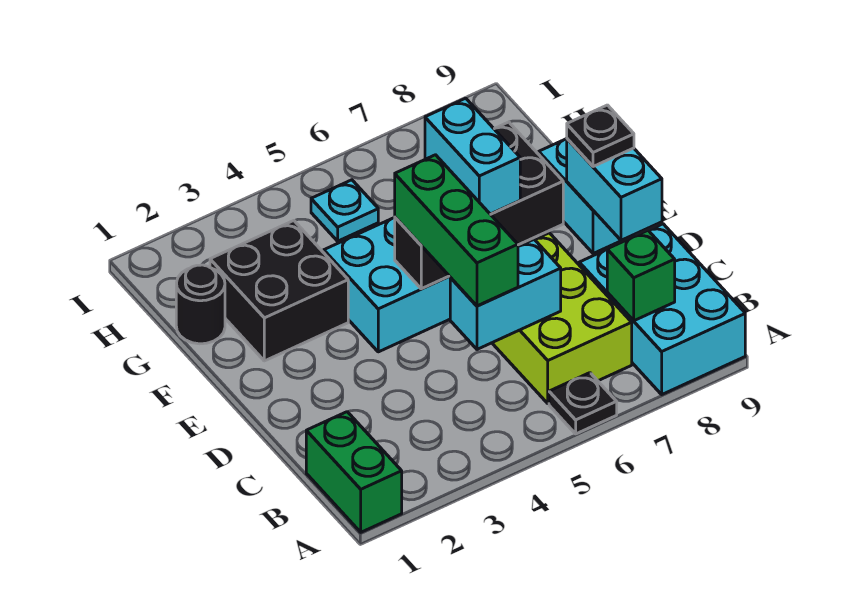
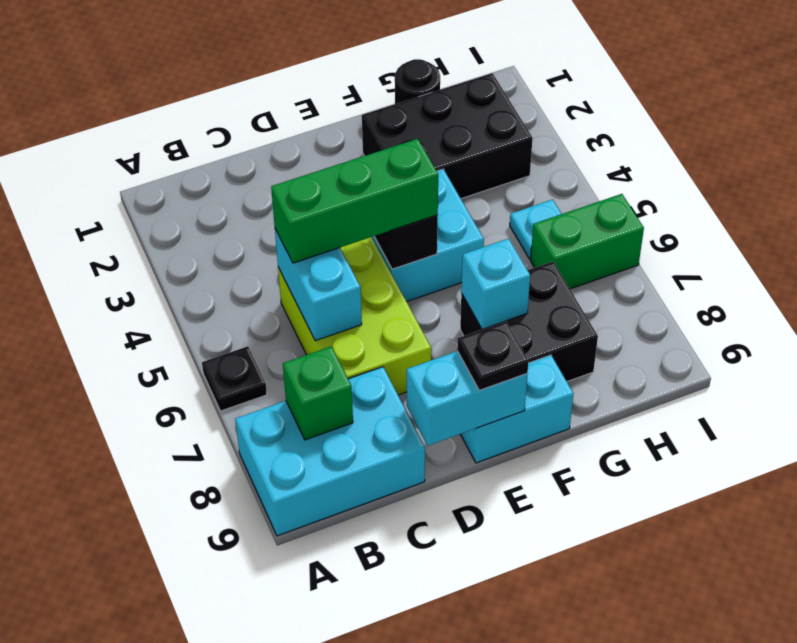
green 1x2 brick [306,412,402,532] -> green 1x2 brick moved to [531,194,644,289]
lime 2x3 brick [492,233,632,403] -> lime 2x3 brick turned to [278,237,431,395]
black 2x2 brick [210,221,348,361] -> black 2x3 brick [362,73,533,199]
cyan 1x2 brick [425,98,520,214] -> cyan 1x1 brick [461,239,530,329]

